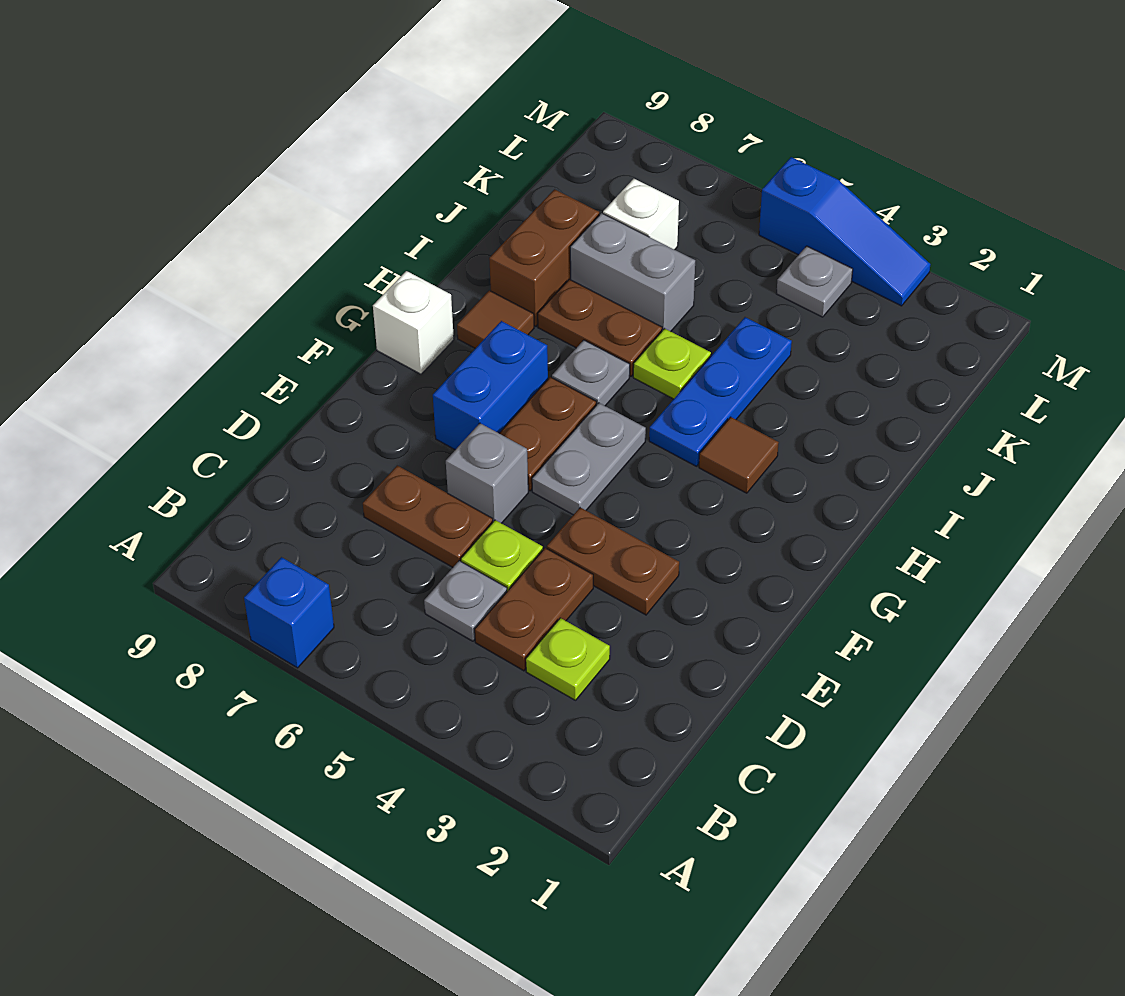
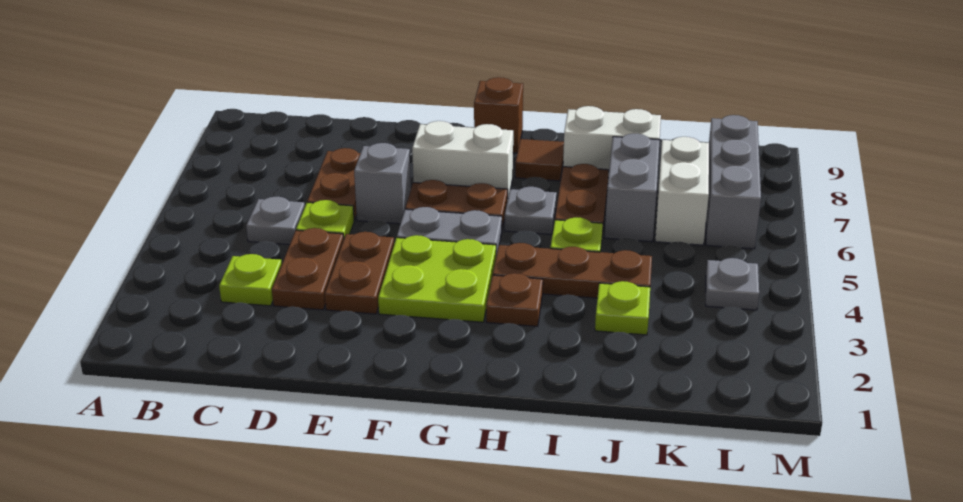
blue 1x1 brick [244,557,334,668] -> none
brown 1x2 plate [475,548,593,671] -> brown 1x2 plate turned to [272,228,344,310]
none -> lime 2x2 plate [378,235,496,322]
blue 1x2 brick [433,321,548,450] -> white 1x2 brick [412,121,513,201]
white 1x1 brick [373,271,454,374] -> brown 1x1 brick [474,77,523,153]
brown 1x1 tile [699,417,779,493] -> brown 1x1 plate [486,273,543,326]
blue 1x3 plate [649,317,792,466] -> brown 1x3 plate [493,243,652,298]
brown 1x2 brick [489,189,599,326] -> white 1x2 brick [563,106,661,178]
none -> lime 1x1 plate [595,281,650,335]
white 1x1 brick [603,179,679,250] -> white 1x2 brick [655,137,709,245]
none -> grey 1x3 brick [706,115,761,249]
blue 1x3 slope [759,157,930,306] -> none

